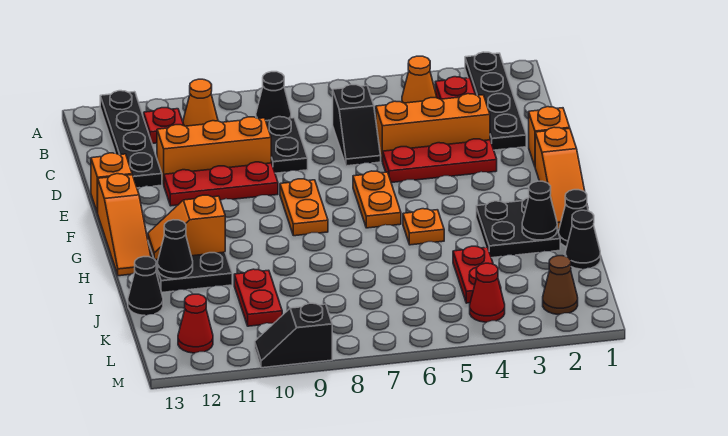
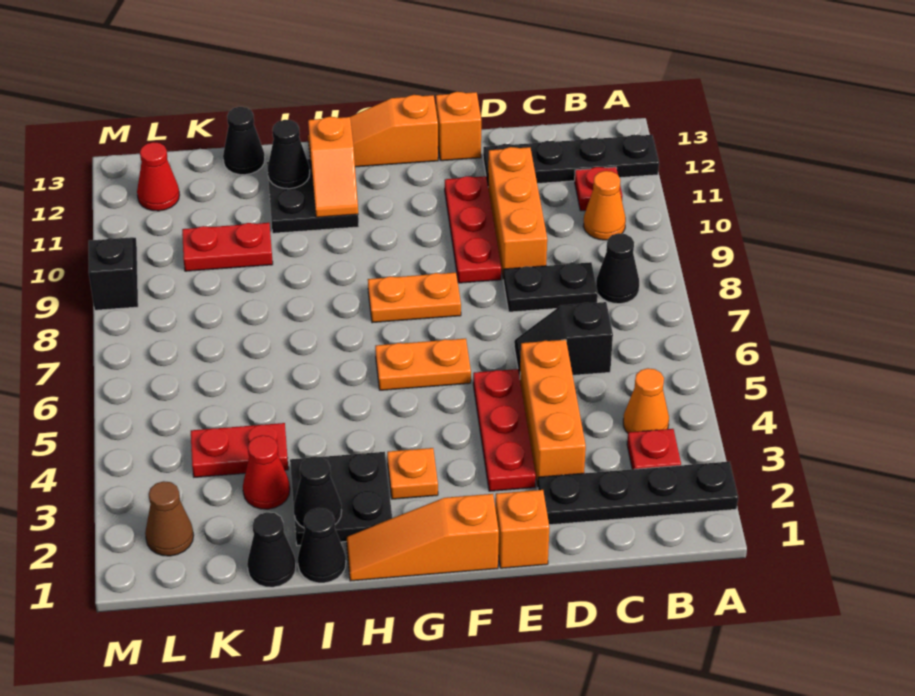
orange 1x1 plate [403,209,444,245] -> orange 1x1 plate moved to [387,448,438,499]
orange 1x2 slope [148,195,225,260] -> orange 1x2 slope turned to [308,117,358,217]
red 1x1 cone [470,263,505,322] -> red 1x1 cone moved to [243,435,290,509]

